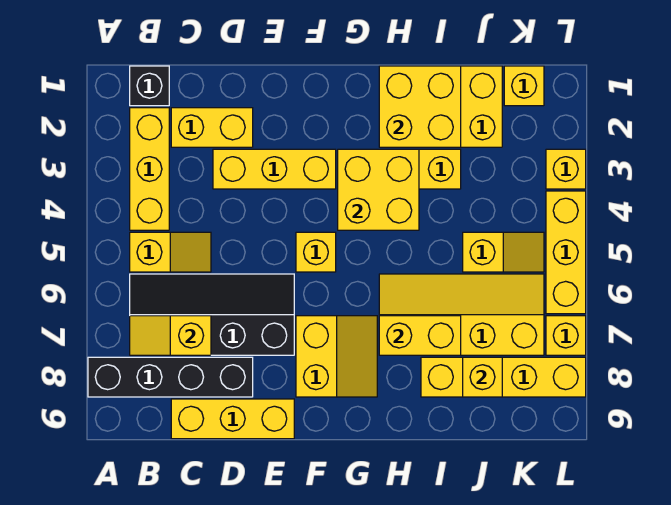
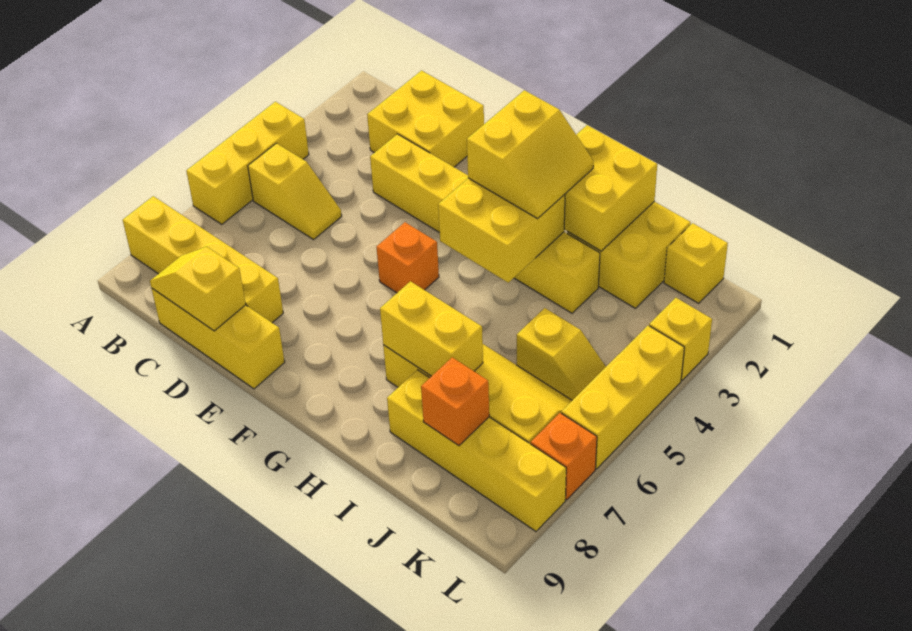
black 1x4 brick [88,357,253,397] -> yellow 1x4 brick [123,196,283,323]
black 1x1 brick [130,66,169,106] -> none
yellow 1x3 brick [130,108,169,230] -> yellow 1x3 brick moved to [186,102,309,224]
black 2x4 slope [130,274,294,355] -> none
yellow 1x2 slope [130,316,211,355] -> yellow 1x2 slope moved to [150,247,246,331]
yellow 1x2 brick [171,108,253,147] -> yellow 2x2 brick [367,71,484,167]
yellow 1x1 brick [296,232,336,272] -> orange 1x1 brick [376,222,439,293]
yellow 2x2 slope [296,316,377,397] -> yellow 2x2 slope moved to [467,90,594,219]
yellow 1x1 brick [463,357,502,397] -> orange 1x1 brick [421,357,489,446]
yellow 1x1 brick [546,316,586,355] -> orange 1x1 brick [531,413,597,500]

